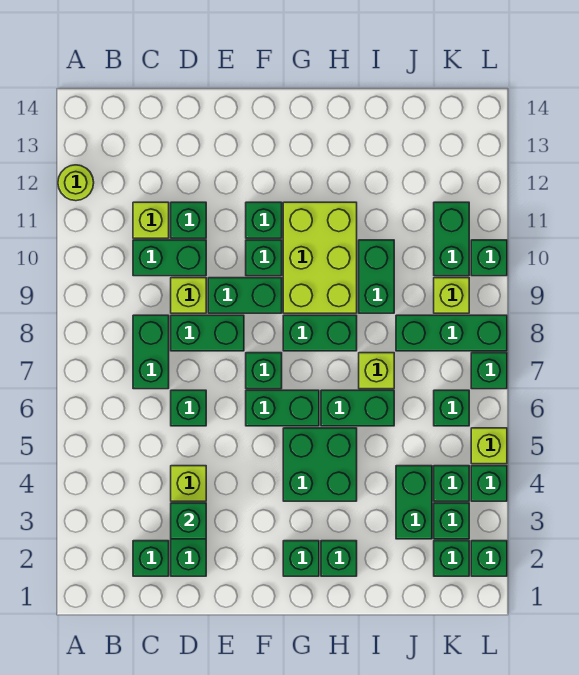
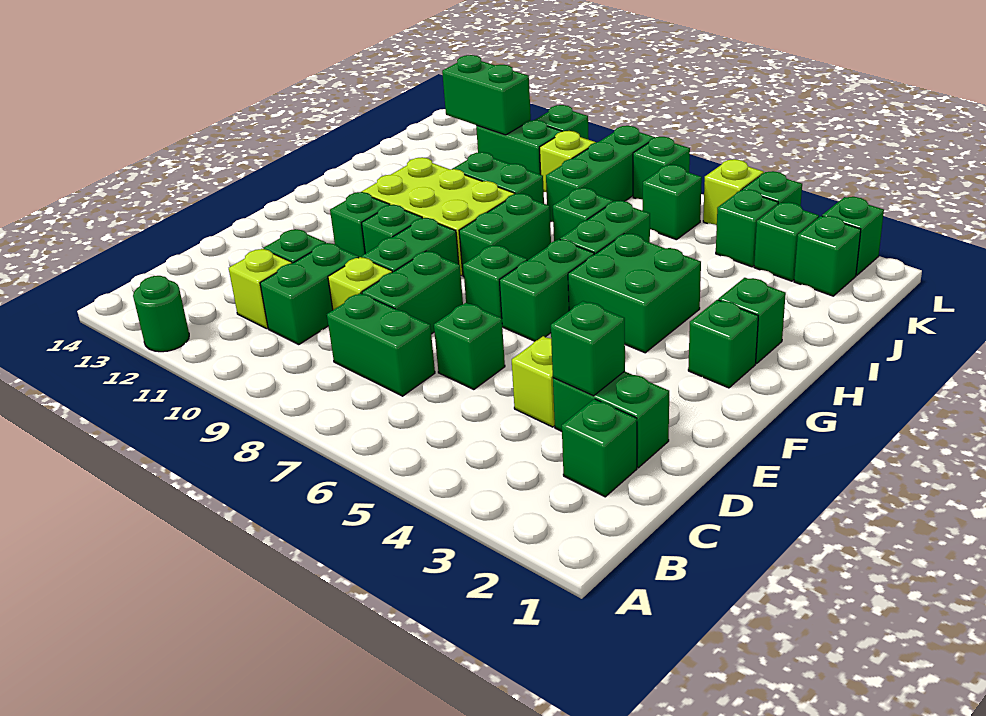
lime 1x1 round brick [58,165,94,201] -> green 1x1 round brick [133,276,189,352]
lime 1x1 brick [359,353,394,389] -> green 1x1 brick [553,188,613,241]
green 1x2 brick [396,466,432,539] -> green 1x2 brick moved to [442,55,531,135]

